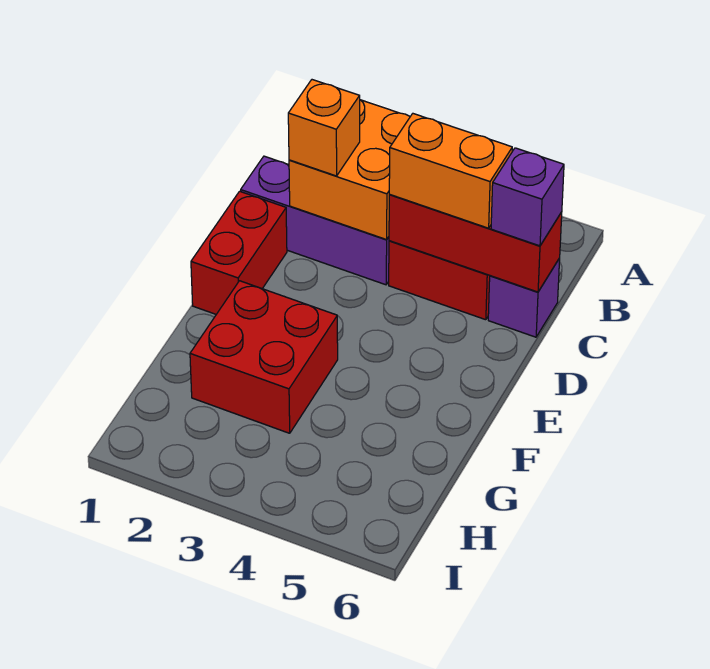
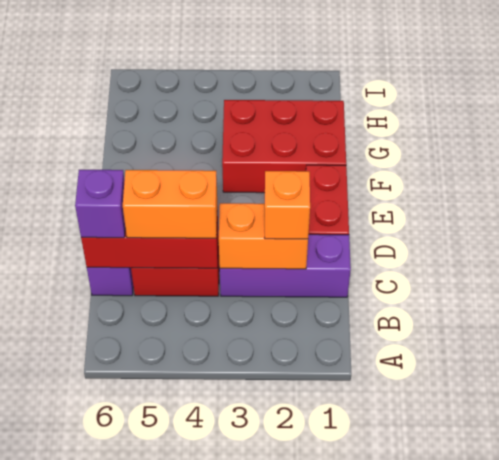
orange 2x2 brick [289,100,410,240] -> orange 1x2 brick [218,203,308,269]
red 2x2 brick [190,281,338,433] -> red 2x3 brick [222,100,346,193]

